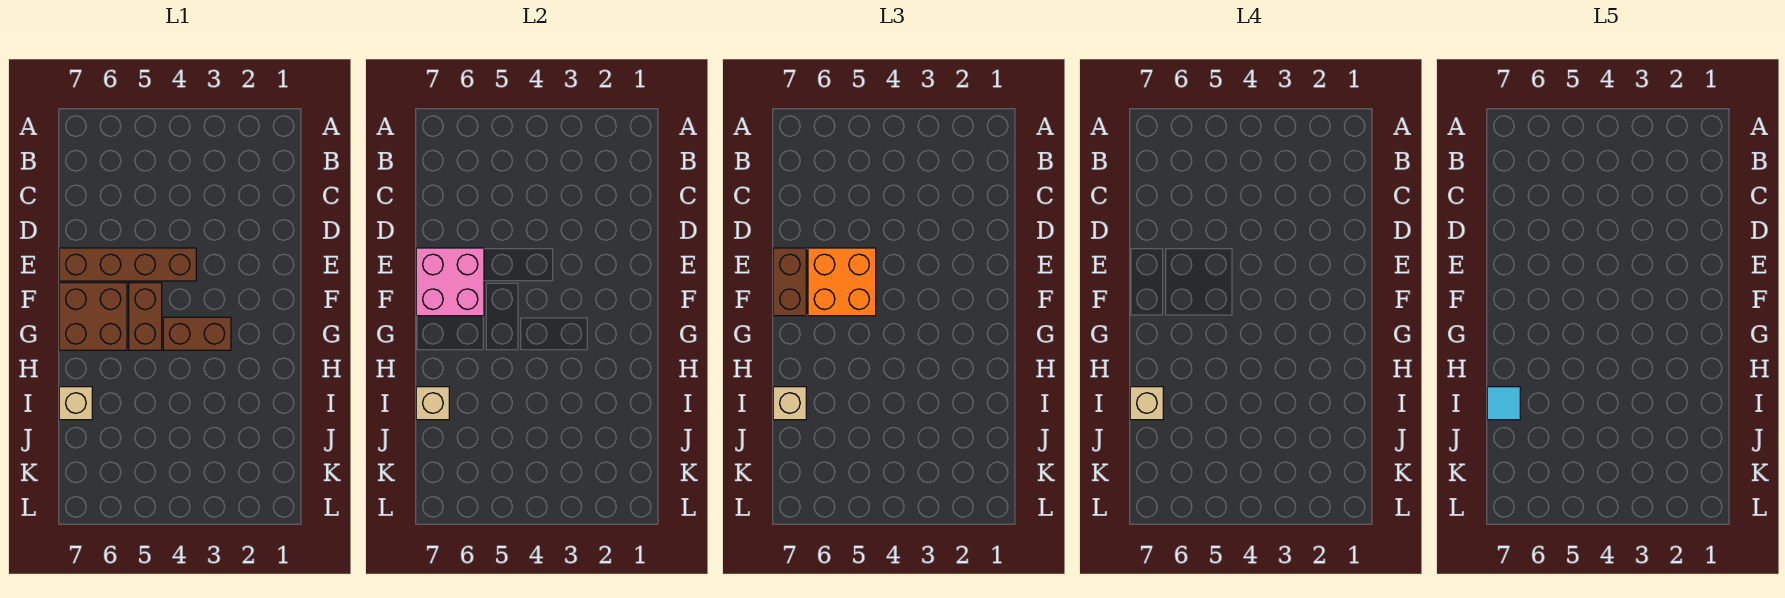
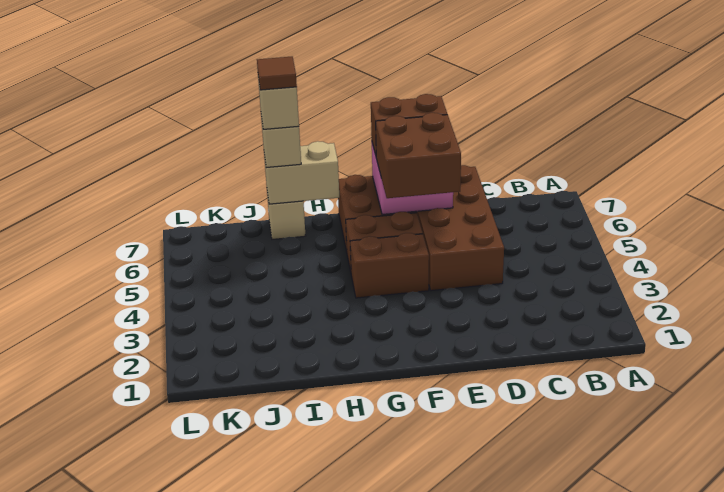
brown 1x4 brick [59,248,196,281] -> brown 2x4 brick [417,165,504,291]
orange 2x2 brick [808,248,876,316] -> brown 2x2 brick [376,113,461,198]
brown 1x2 brick [163,317,231,350] -> brown 1x2 brick turned to [350,233,429,298]
tan 1x1 brick [416,387,449,420] -> tan 1x2 brick [264,141,339,204]
cyan 1x1 tile [1487,387,1520,420] -> brown 1x1 tile [257,57,297,90]

